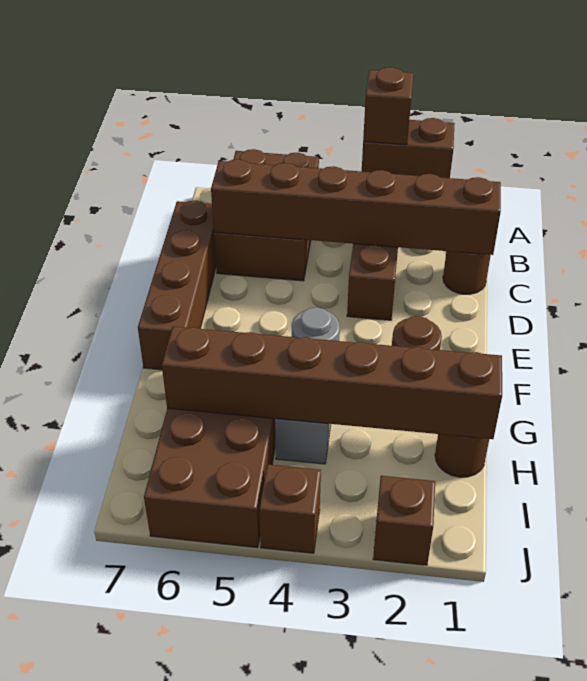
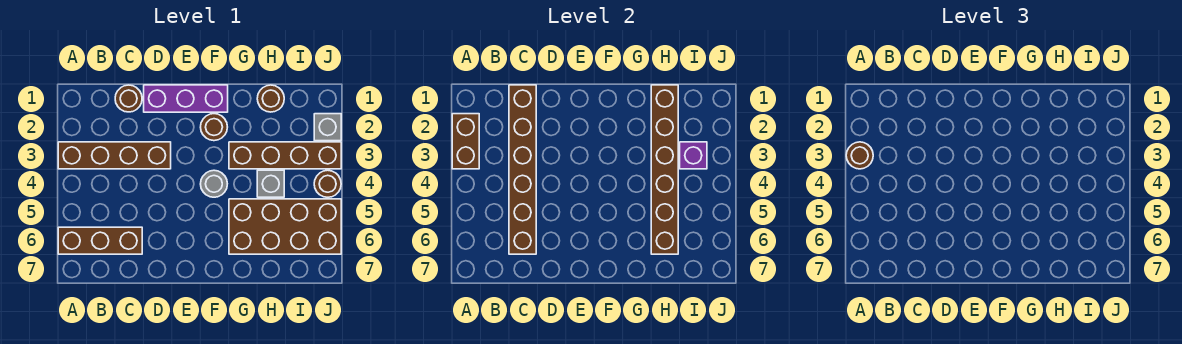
brown 1x1 brick [363,67,413,145] -> brown 1x1 round brick [846,142,873,169]
brown 2x3 brick [214,149,319,281] -> brown 1x3 brick [58,227,142,254]
brown 1x4 brick [138,200,216,370] -> brown 1x4 brick moved to [229,142,341,169]
none -> purple 1x3 brick [144,85,228,112]
none -> purple 1x1 brick [680,142,707,169]
brown 1x1 brick [373,476,435,565] -> grey 1x1 brick [314,114,341,141]
brown 1x1 brick [259,464,321,553] -> brown 1x1 round brick [314,170,341,197]

